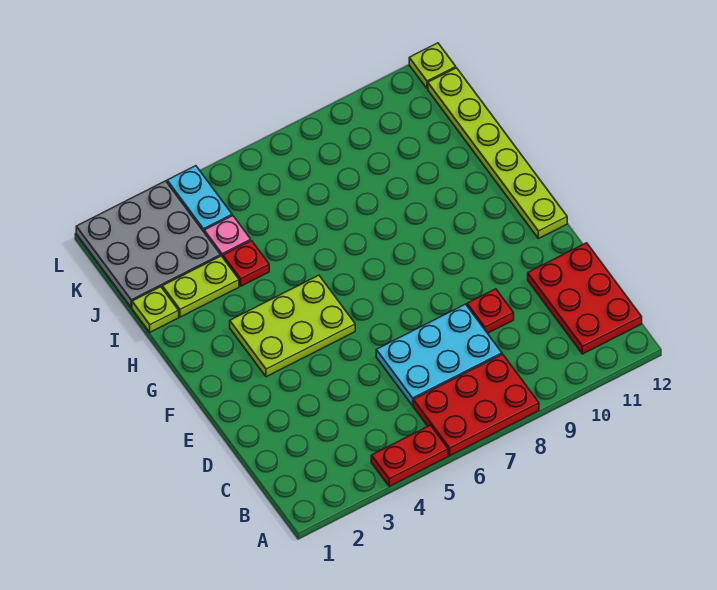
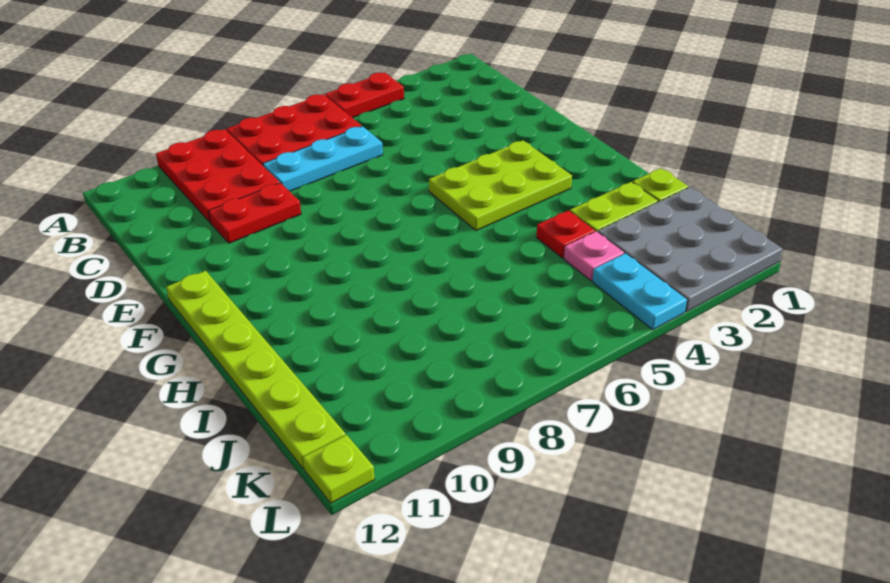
red 2x3 plate [528,243,642,354] -> red 2x3 plate moved to [156,129,280,222]
cyan 2x3 plate [376,304,502,406] -> cyan 1x3 plate [263,126,383,191]
red 1x1 plate [467,289,514,333] -> red 1x2 plate [209,183,301,243]

